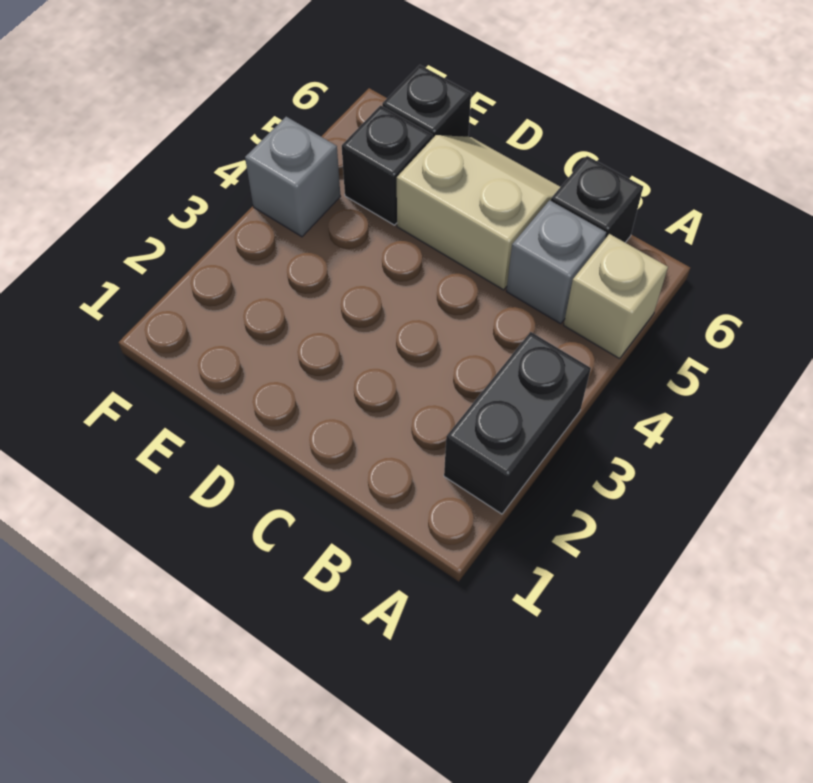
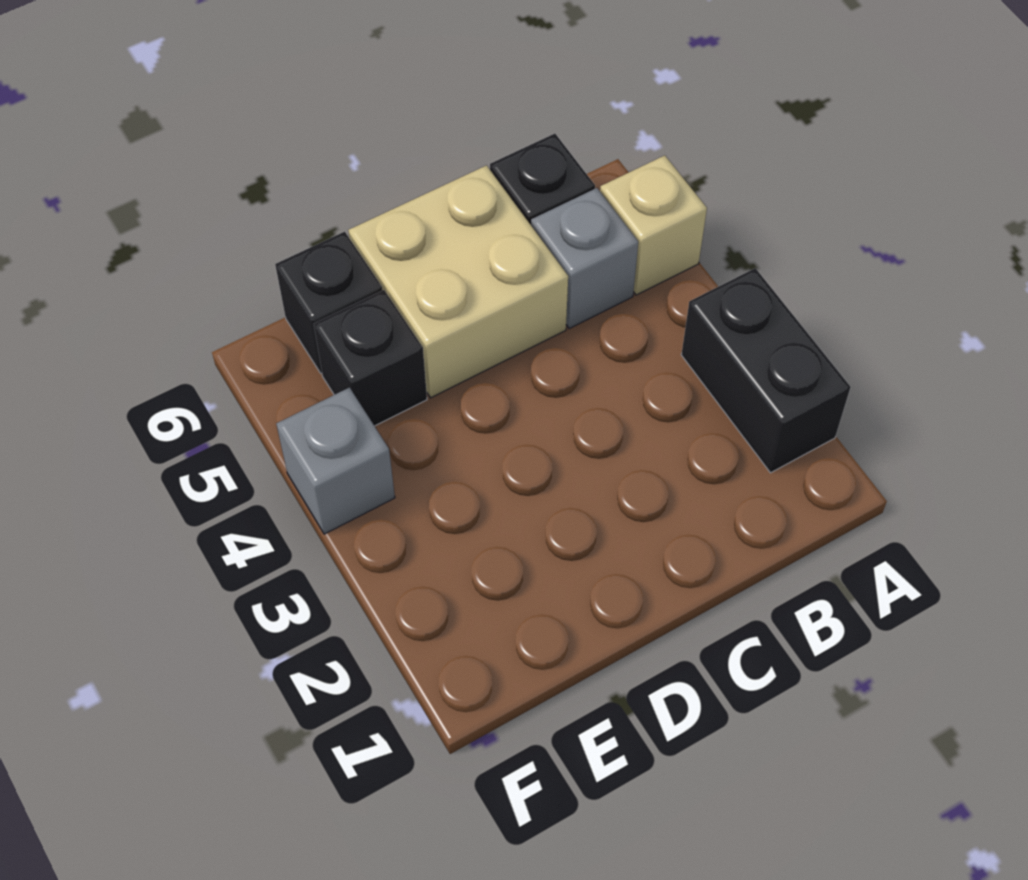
tan 2x2 slope [397,135,560,290] -> tan 2x2 brick [348,165,568,398]

